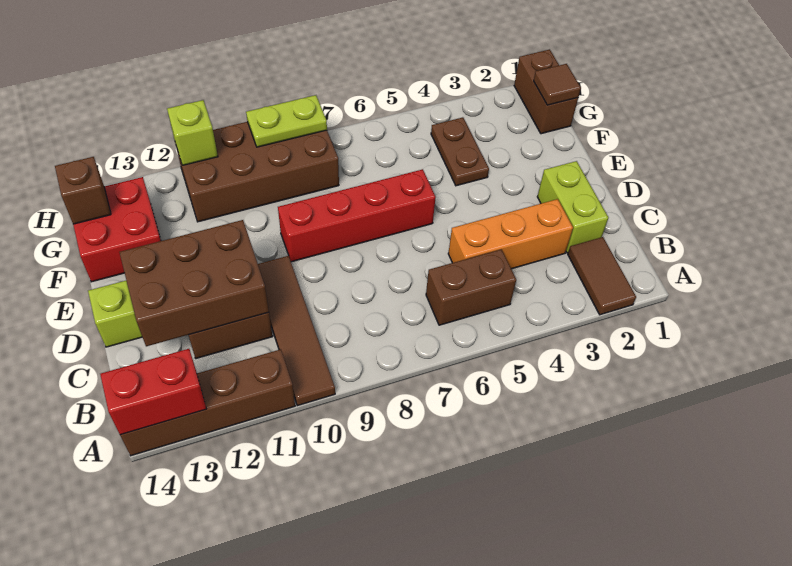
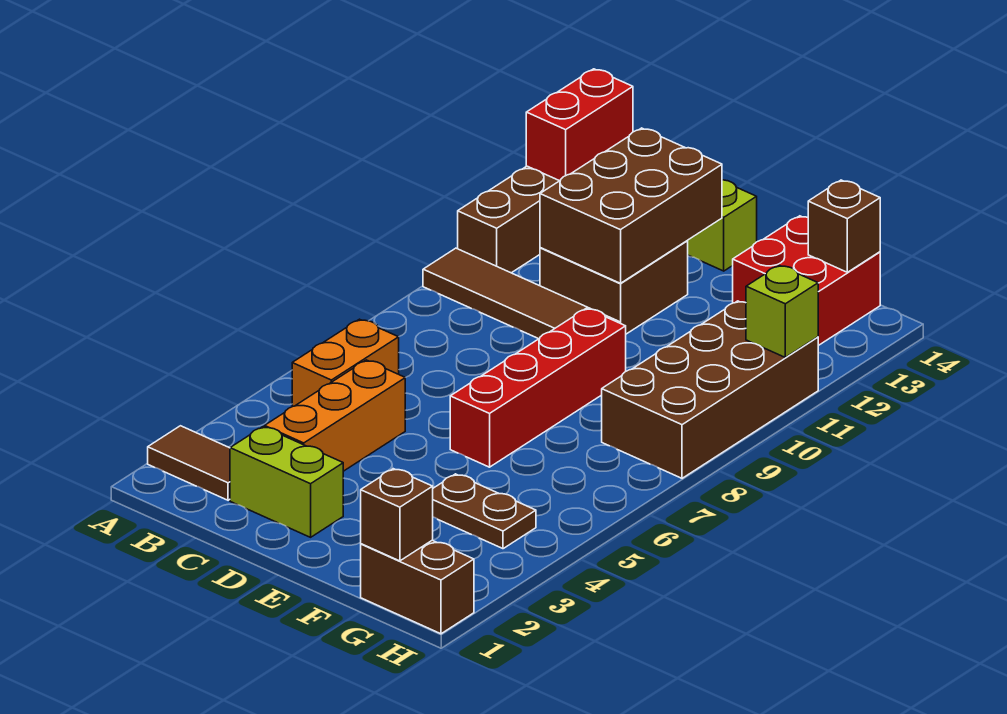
brown 1x2 brick [426,249,516,325] -> orange 1x2 brick [292,319,399,407]
brown 1x1 tile [534,64,581,105] -> brown 1x1 brick [361,469,433,561]
lime 1x2 plate [246,95,327,147] -> none

